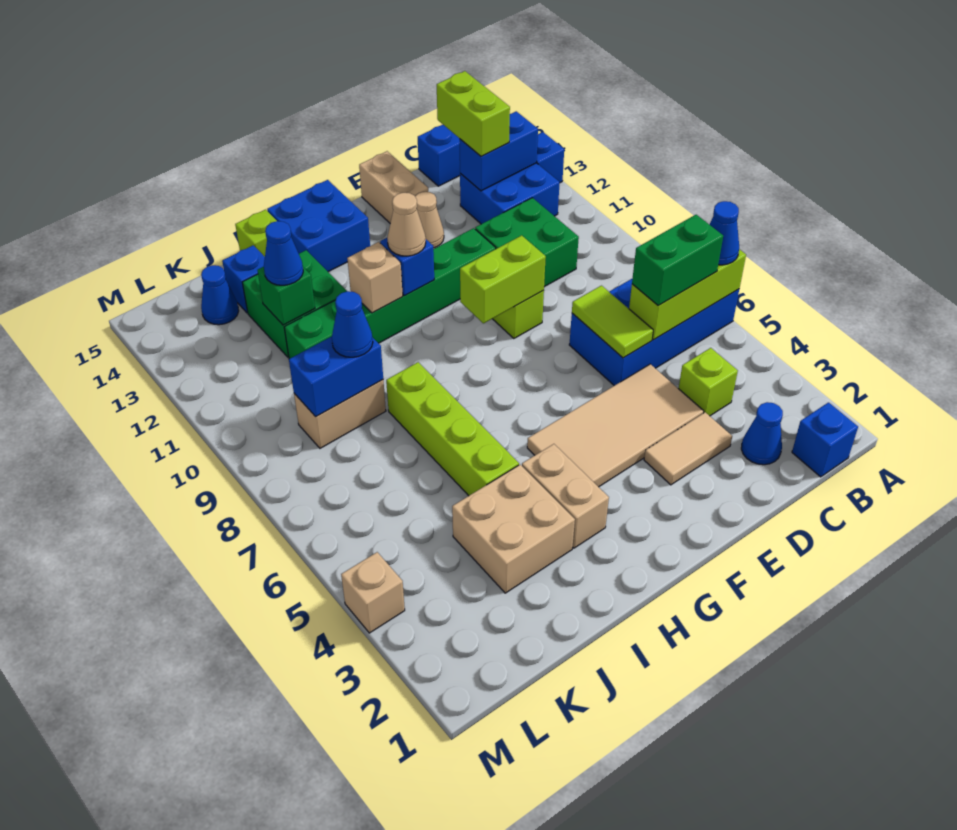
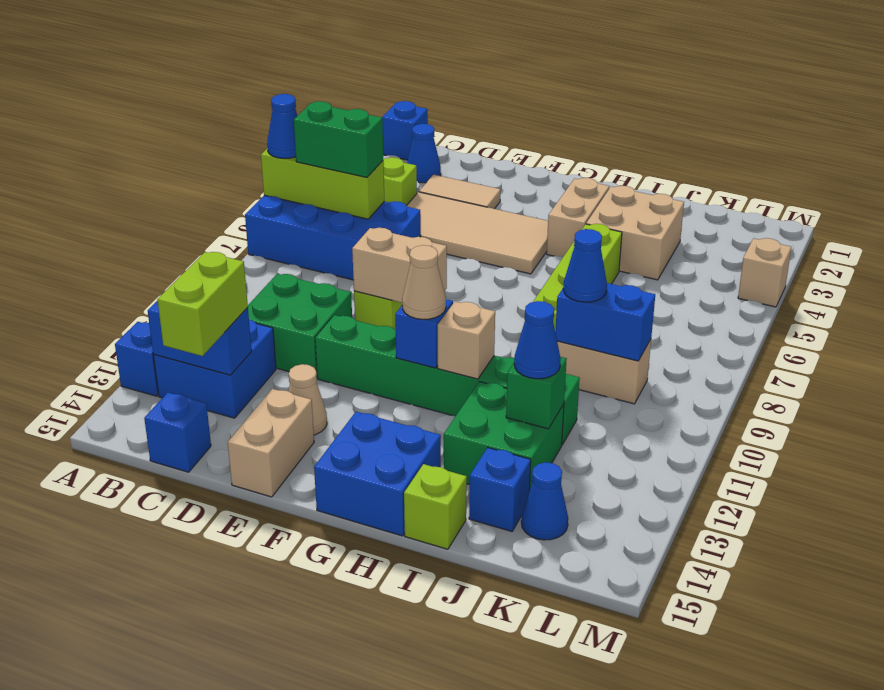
lime 1x2 tile [572,286,653,358] -> none
lime 1x2 brick [460,235,546,323] -> tan 1x2 brick [352,228,447,303]

